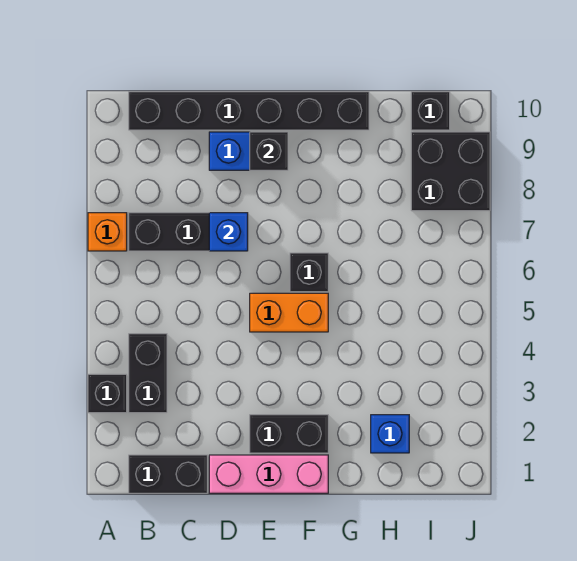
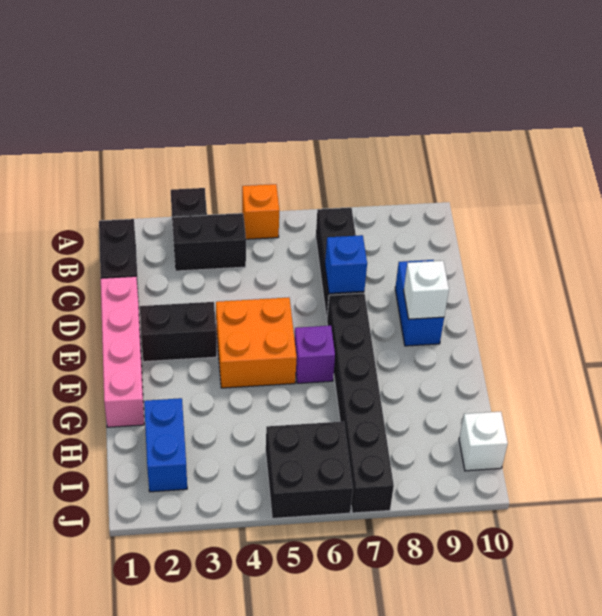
orange 1x1 brick [88,213,127,251] -> orange 1x1 brick moved to [242,184,279,239]
black 1x6 brick [129,92,369,130] -> black 1x6 brick moved to [327,293,394,513]
pink 1x3 brick [209,455,328,493] -> pink 1x4 brick [101,276,144,427]
black 1x2 brick [250,415,328,453] -> black 1x2 brick turned to [140,302,217,362]
orange 1x2 brick [250,293,328,332] -> orange 2x2 brick [216,298,297,388]
black 1x1 brick [250,132,288,170] -> white 1x1 brick [404,261,449,319]
black 1x1 brick [290,253,328,292] -> purple 1x1 brick [294,326,335,383]
blue 1x1 brick [371,415,409,453] -> blue 1x2 brick [144,398,187,492]
black 2x2 brick [411,132,490,211] -> black 2x2 brick moved to [266,421,353,518]
black 1x1 brick [411,92,450,130] -> white 1x1 brick [459,412,508,471]

